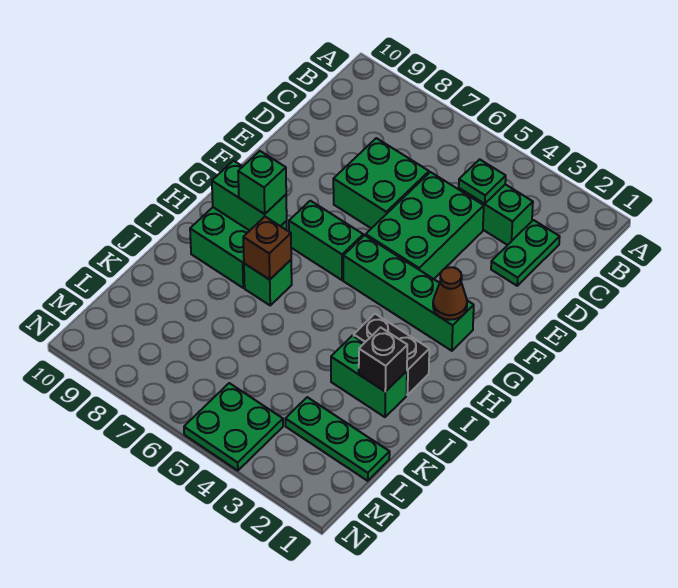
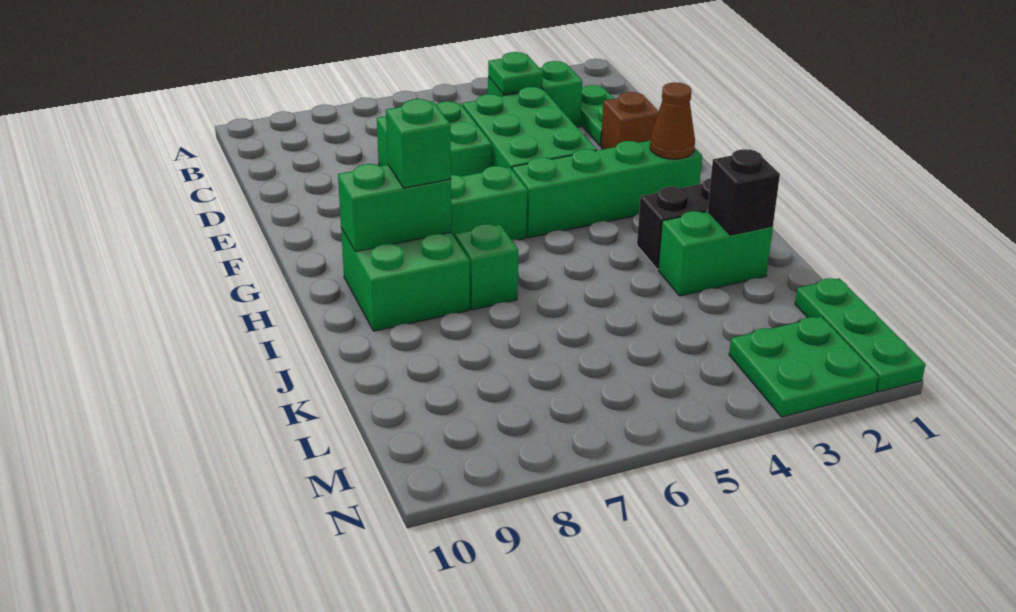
brown 1x1 brick [243,217,291,280] -> brown 1x1 brick moved to [601,92,659,149]
green 1x3 plate [285,397,390,481] -> green 1x3 plate turned to [795,278,925,392]
green 2x2 plate [184,383,283,471] -> green 2x2 plate moved to [729,317,879,417]

